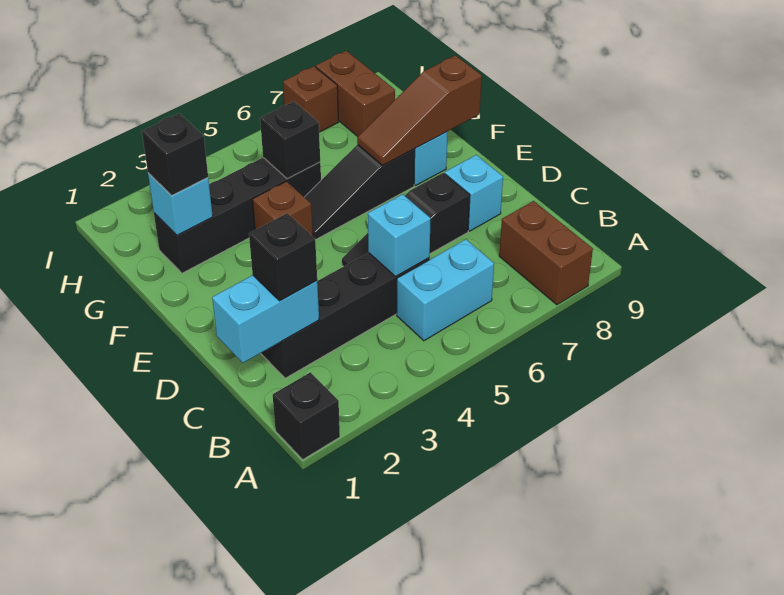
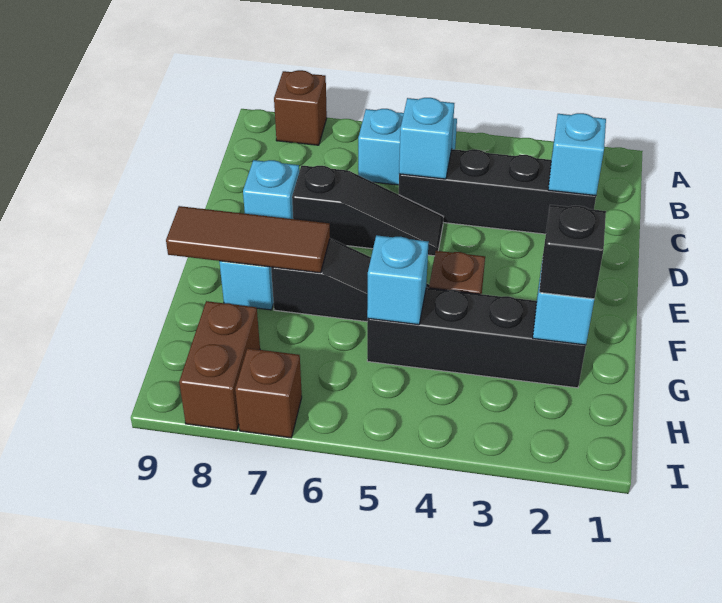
black 1x1 brick [273,372,340,460] -> none
brown 1x2 brick [499,201,593,305] -> brown 1x1 brick [274,70,327,145]
cyan 1x2 brick [212,275,319,363] -> cyan 1x1 brick [548,113,606,196]
black 1x1 brick [249,213,317,301] -> none
brown 1x3 slope [357,55,482,165] -> brown 1x3 tile [166,206,330,273]
black 1x1 brick [260,101,320,179] -> cyan 1x1 brick [367,235,429,325]

